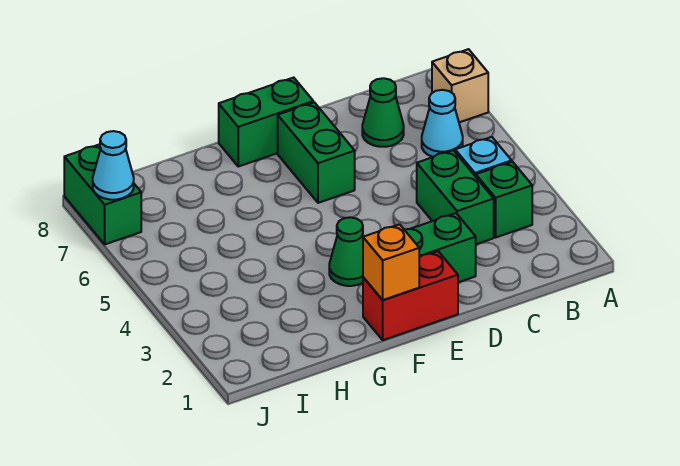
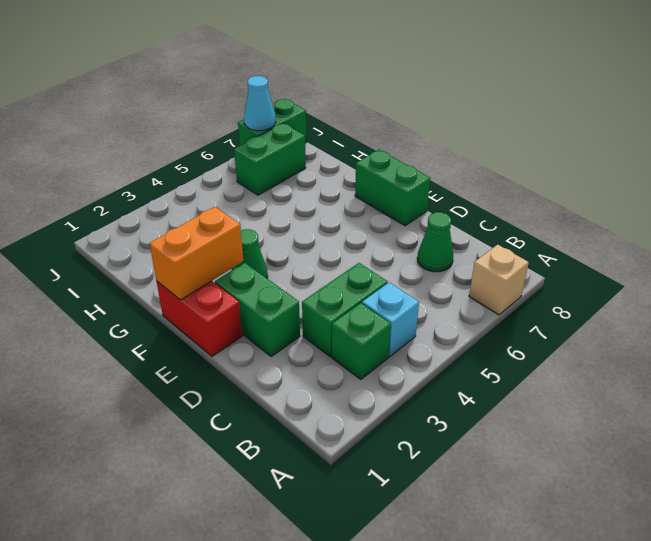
cyan 1x1 cone [422,90,463,157] -> none
green 1x2 brick [278,102,355,203] -> green 1x2 brick moved to [234,123,306,195]
orange 1x1 brick [363,224,419,300] -> orange 1x2 brick [150,207,243,300]

